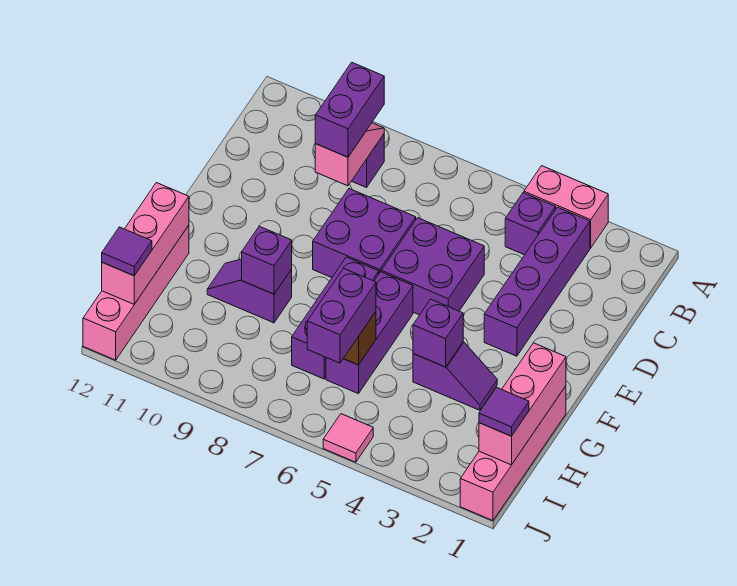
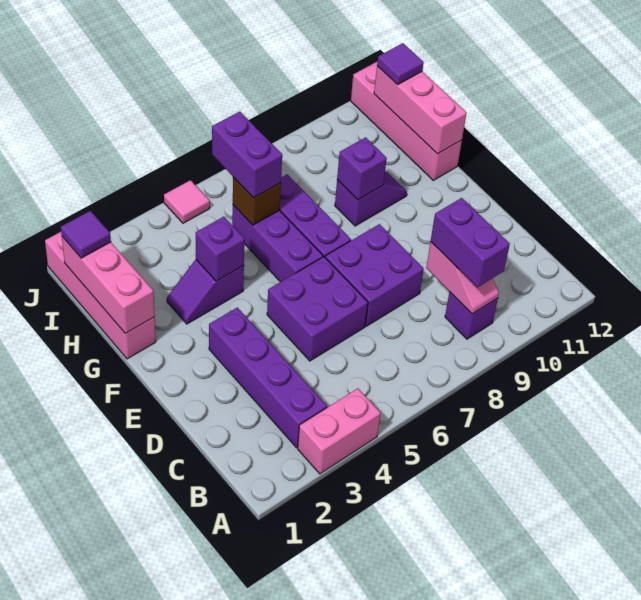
purple 1x1 brick [505,193,556,255] -> none

